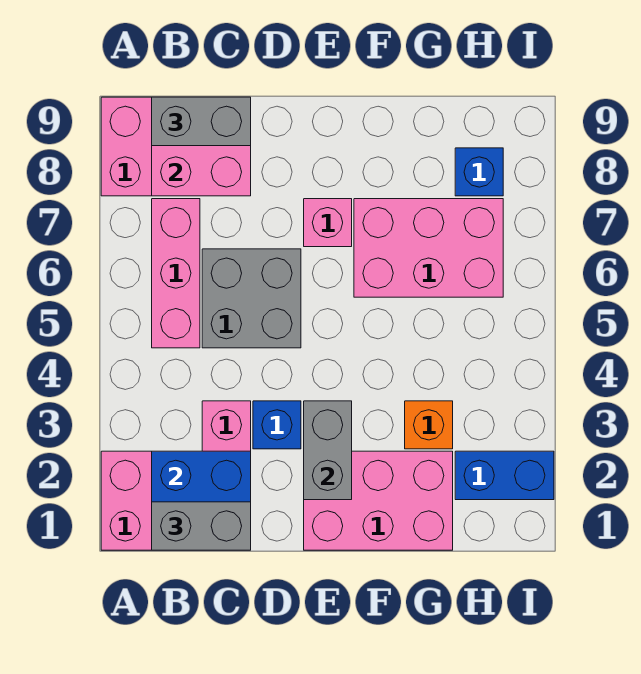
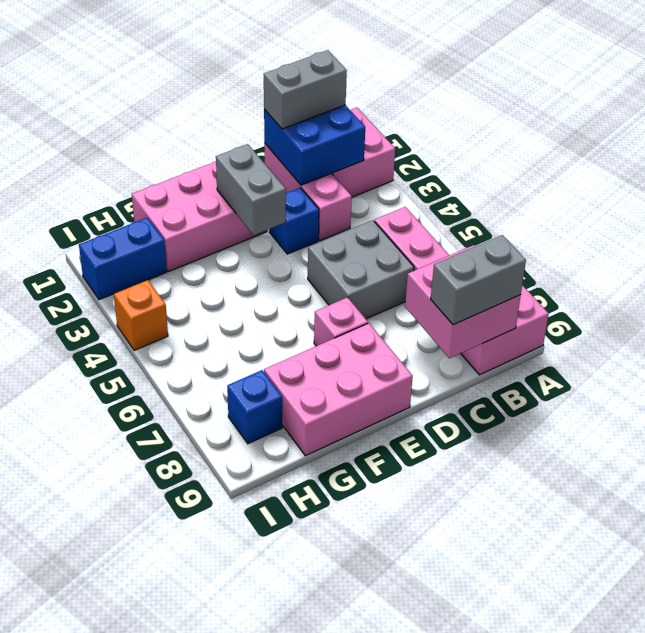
pink 2x3 brick [354,199,503,297] -> pink 2x3 brick moved to [264,323,413,456]
orange 1x1 brick [405,401,453,449] -> orange 1x1 brick moved to [114,280,168,350]

